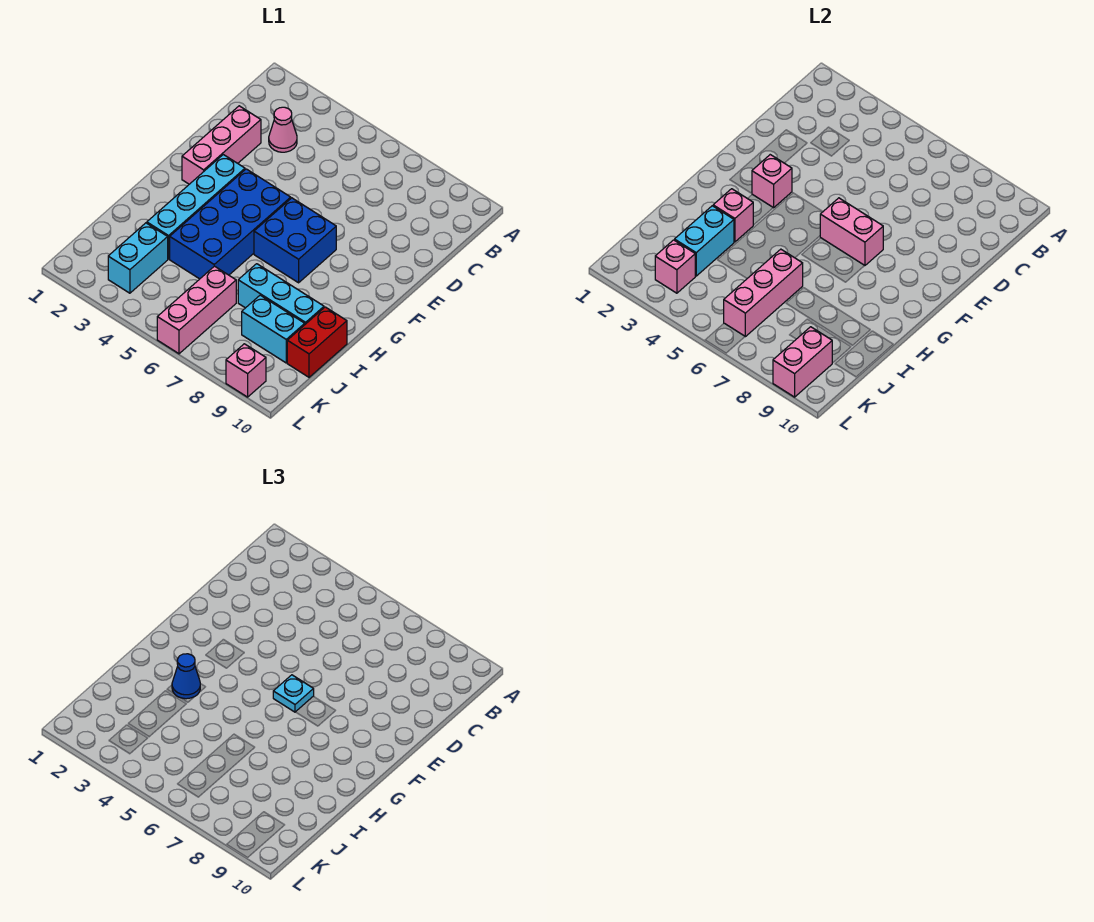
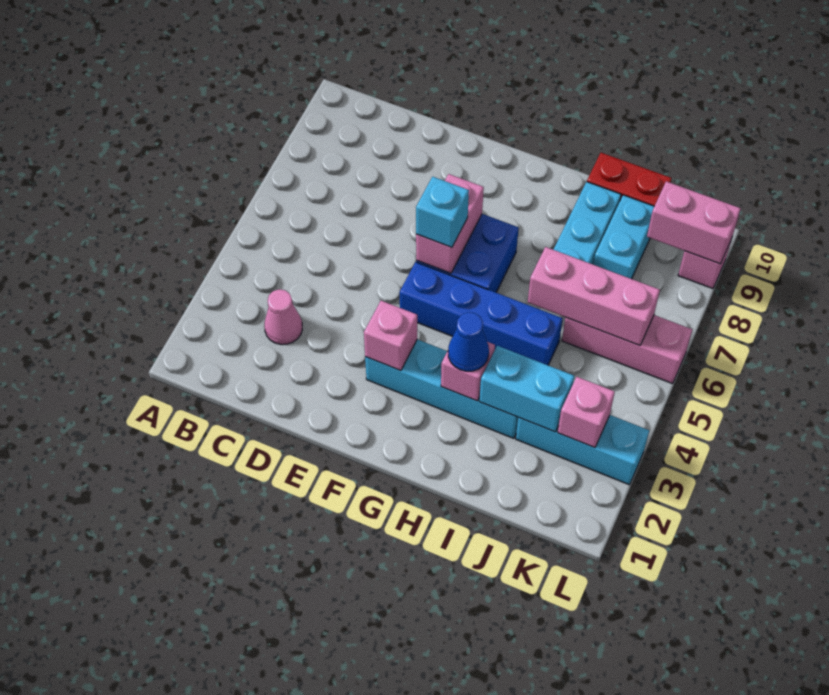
pink 1x3 brick [182,106,261,184] -> none
blue 2x4 brick [170,169,291,279] -> blue 1x4 brick [400,262,563,365]
cyan 1x1 plate [273,675,314,712] -> cyan 1x1 brick [416,177,469,247]
cyan 1x2 brick [108,223,168,293] -> cyan 1x3 brick [516,415,649,485]

